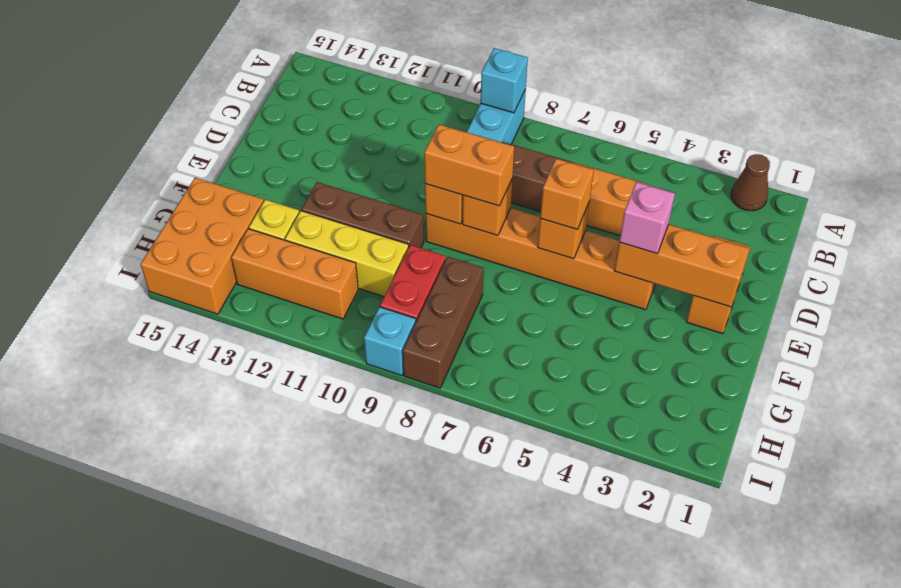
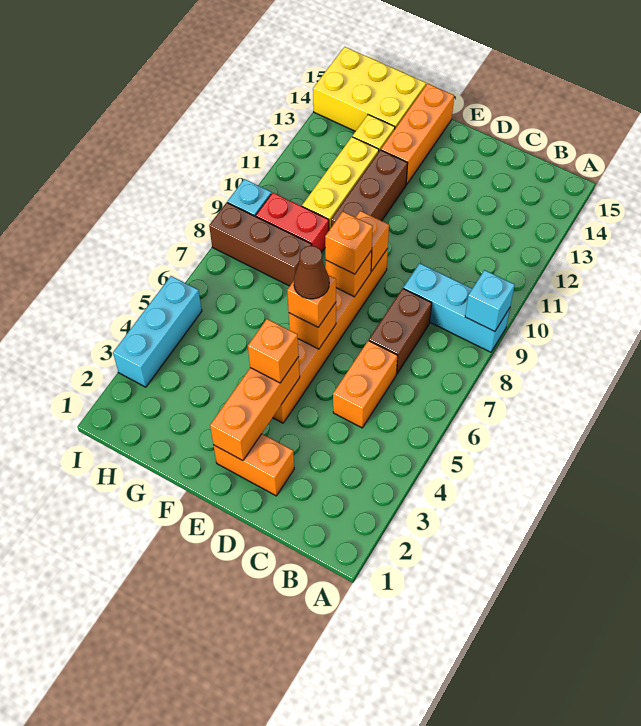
brown 1x1 cone [731,154,770,211] -> brown 1x1 cone moved to [294,246,329,299]
pink 1x1 brick [619,182,675,253] -> orange 1x1 brick [248,319,299,383]
orange 1x2 brick [424,124,514,206] -> orange 1x1 brick [325,212,373,274]
orange 2x3 brick [141,178,264,314] -> yellow 2x3 brick [313,47,426,131]
orange 1x3 brick [231,229,358,319] -> orange 1x3 brick moved to [381,84,454,184]
none -> cyan 1x3 brick [113,276,202,387]

